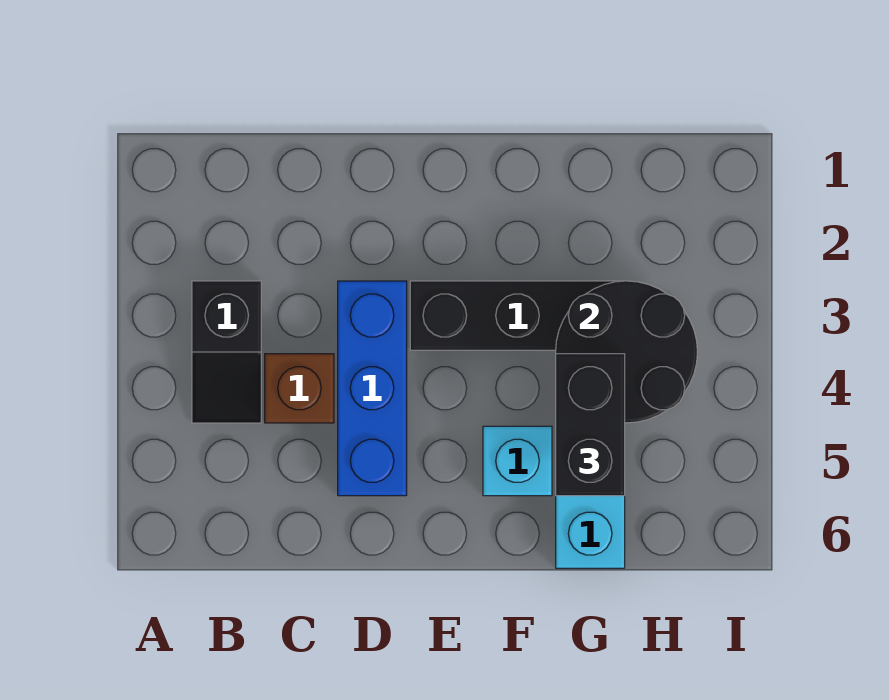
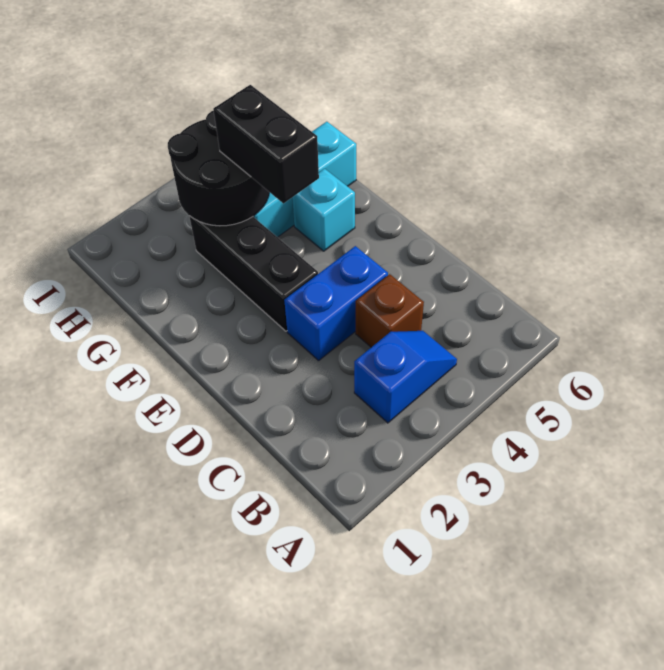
black 1x2 slope [192,281,261,423] -> blue 1x2 slope [354,331,457,423]
blue 1x3 brick [338,281,407,496] -> blue 1x2 brick [284,246,388,361]
black 1x2 brick [556,354,625,496] -> black 1x2 brick turned to [213,85,319,203]

